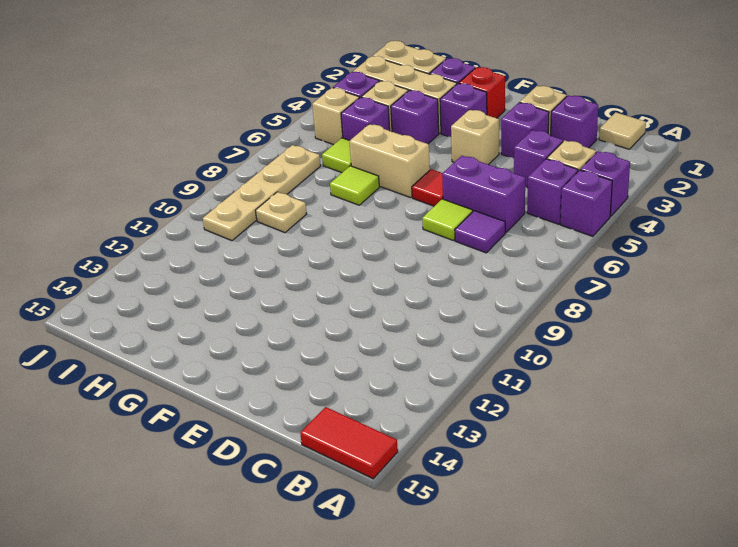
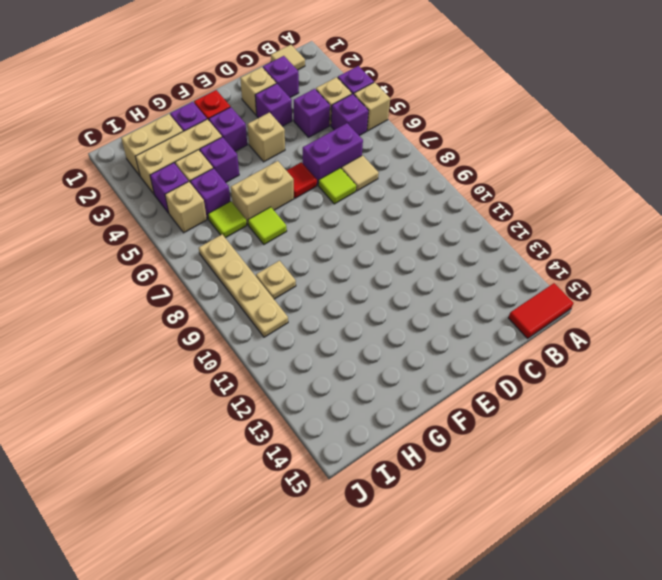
purple 1x1 brick [560,170,612,236] -> tan 1x1 brick [354,82,390,131]
purple 1x1 tile [455,211,505,253] -> tan 1x1 tile [341,155,379,191]

